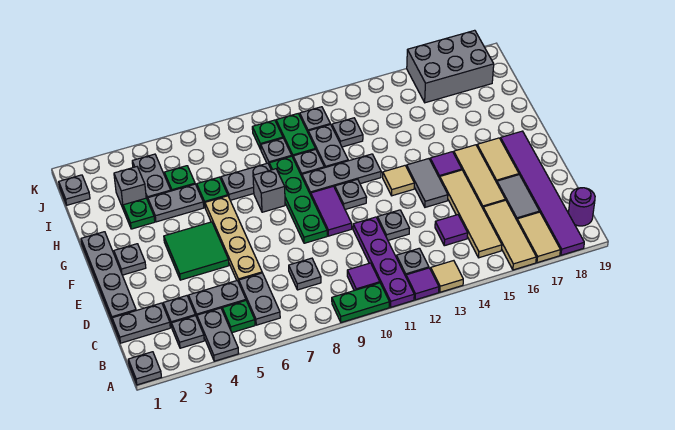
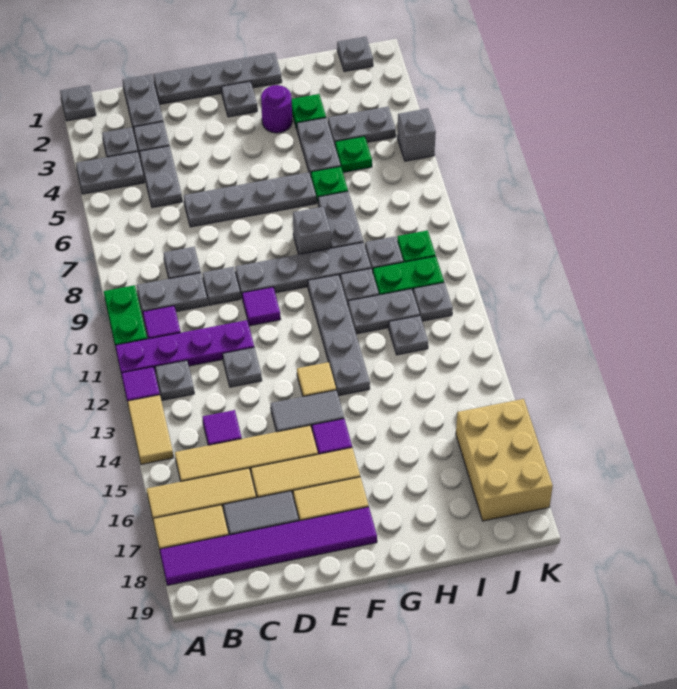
tan 1x1 tile [431,261,463,292] -> tan 1x2 tile [127,395,173,464]
green 1x1 plate [222,301,255,333] -> none
grey 1x2 plate [239,273,280,325] -> grey 1x2 plate moved to [137,273,208,314]
purple 1x1 round brick [568,188,595,226] -> purple 1x1 round brick moved to [261,85,292,133]
tan 1x4 plate [205,196,262,282] -> grey 1x4 plate [184,172,316,227]
green 2x2 tile [164,222,229,280] -> none
green 1x4 plate [269,156,327,243] -> grey 1x4 plate [235,242,371,296]
purple 1x2 tile [311,186,352,236] -> purple 1x1 tile [242,287,281,326]
grey 1x1 plate [335,179,367,209] -> grey 1x1 plate moved to [203,267,241,305]
grey 1x3 plate [302,154,381,195] -> grey 1x4 plate [308,275,370,396]
grey 1x1 brick [114,167,146,210] -> grey 1x1 brick moved to [397,108,436,161]
grey 2x3 brick [407,30,494,103] -> tan 2x3 brick [456,399,553,521]

